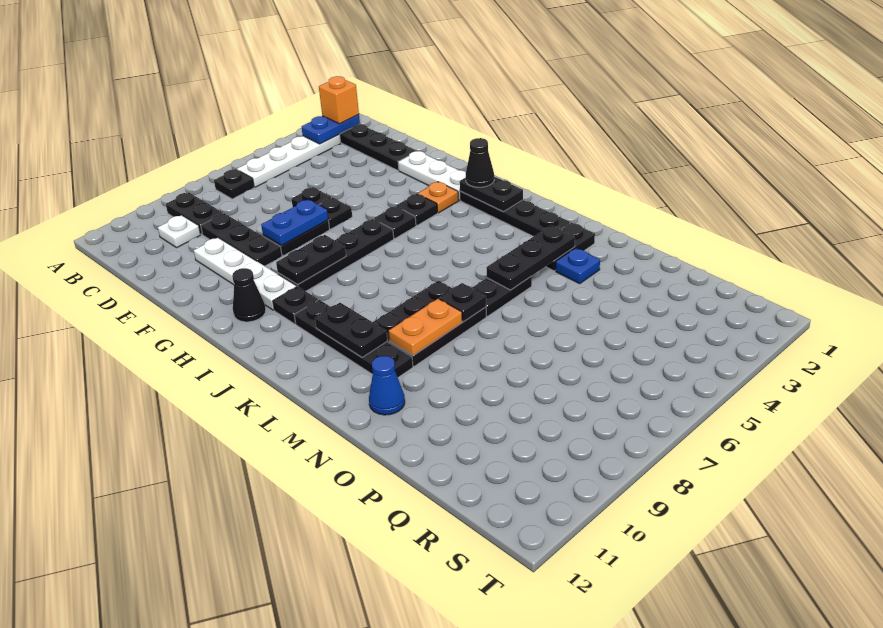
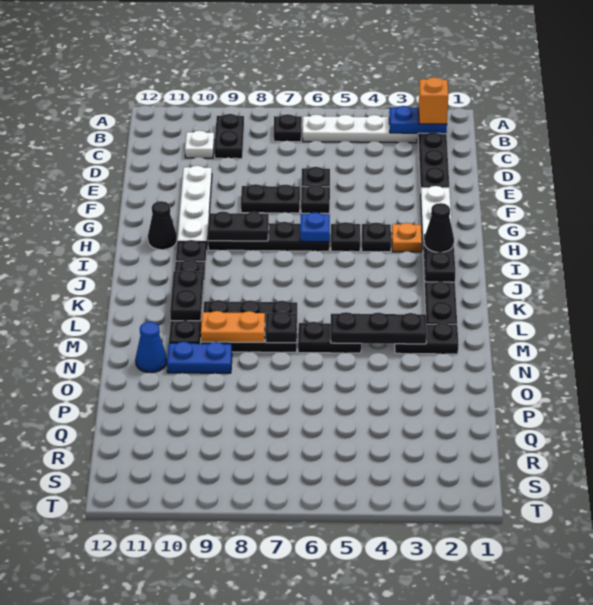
black 1x3 plate [201,213,282,266] -> none
blue 1x2 plate [261,200,328,246] -> blue 1x2 plate moved to [167,342,232,373]
blue 1x1 plate [556,248,600,284] -> blue 1x1 plate moved to [300,212,330,242]

